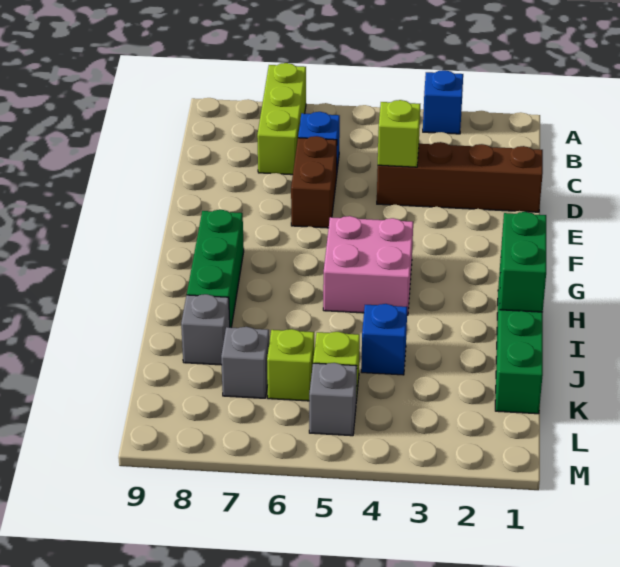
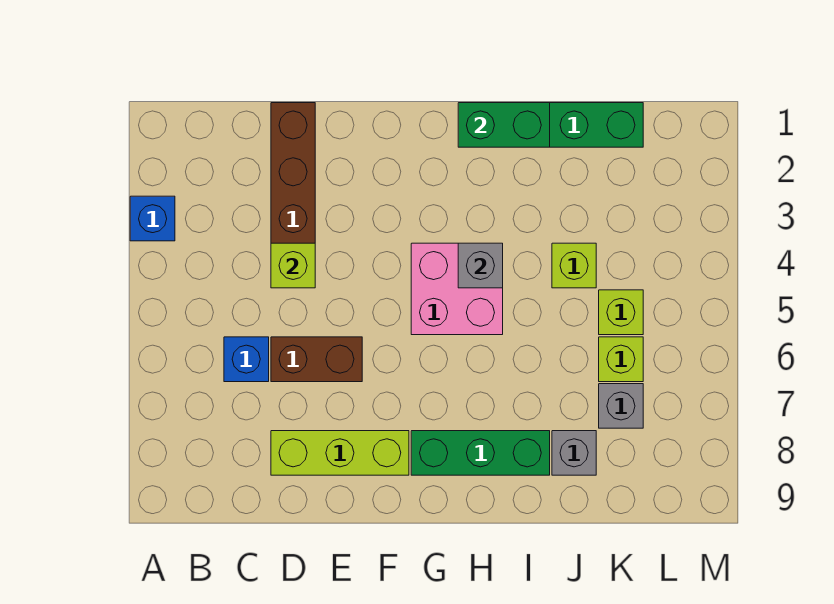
lime 1x3 brick [257,63,306,175] -> lime 1x3 brick moved to [271,431,409,475]
blue 1x1 brick [361,304,407,375] -> lime 1x1 brick [552,243,596,288]
grey 1x1 brick [309,363,357,436] -> grey 1x1 brick moved to [458,243,503,288]

